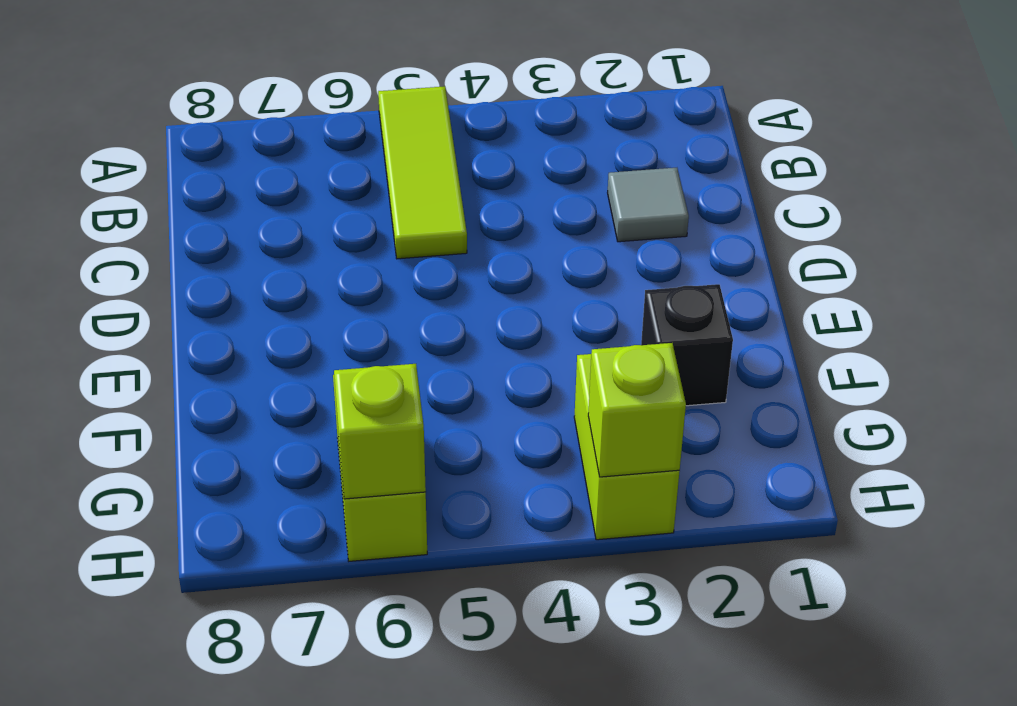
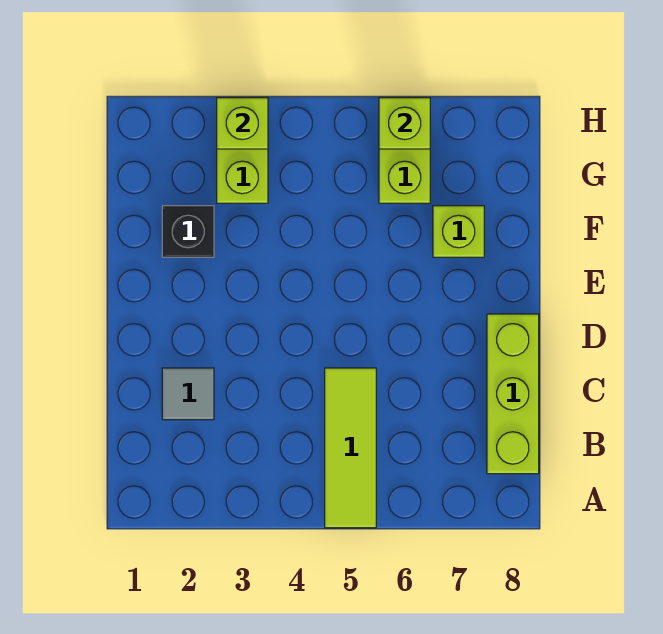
none -> lime 1x3 brick [487,314,539,474]
none -> lime 1x1 brick [433,206,484,257]

